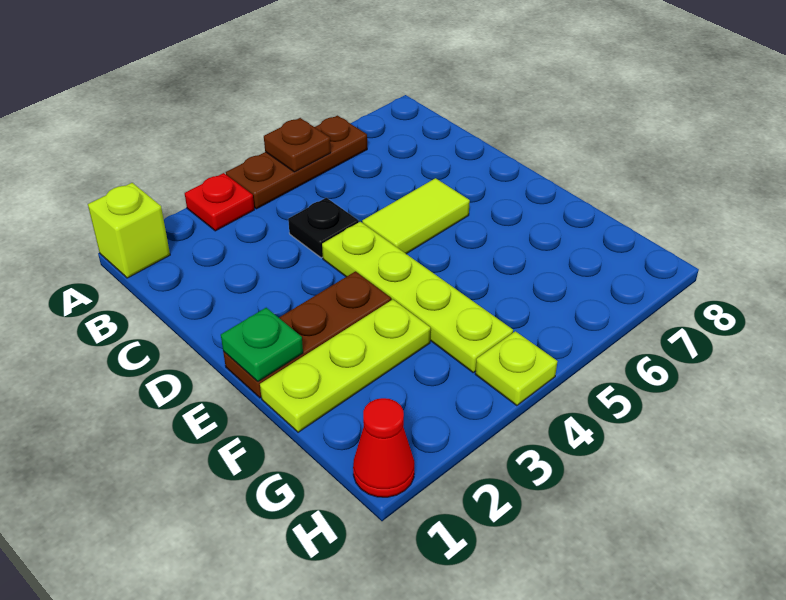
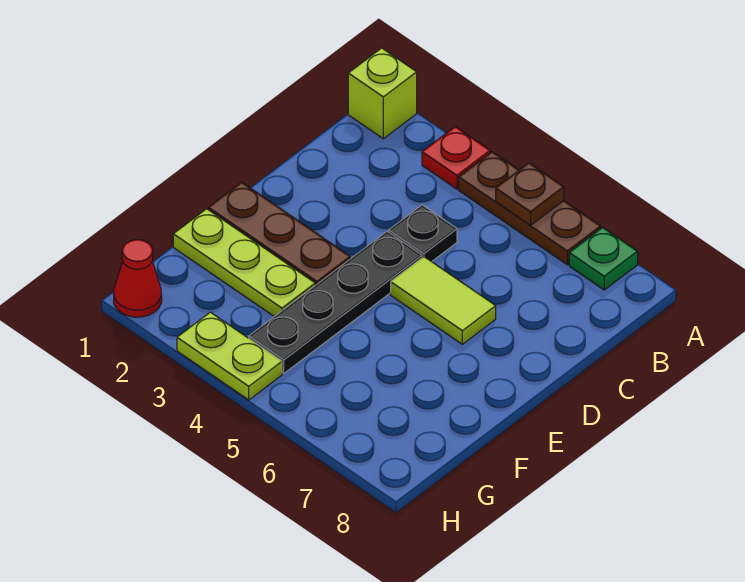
lime 1x4 plate [322,222,513,372] -> black 1x4 plate [249,231,422,373]
green 1x1 plate [221,308,303,381] -> green 1x1 plate moved to [569,228,638,290]
lime 1x1 plate [475,331,558,406] -> lime 1x2 plate [177,312,282,400]

